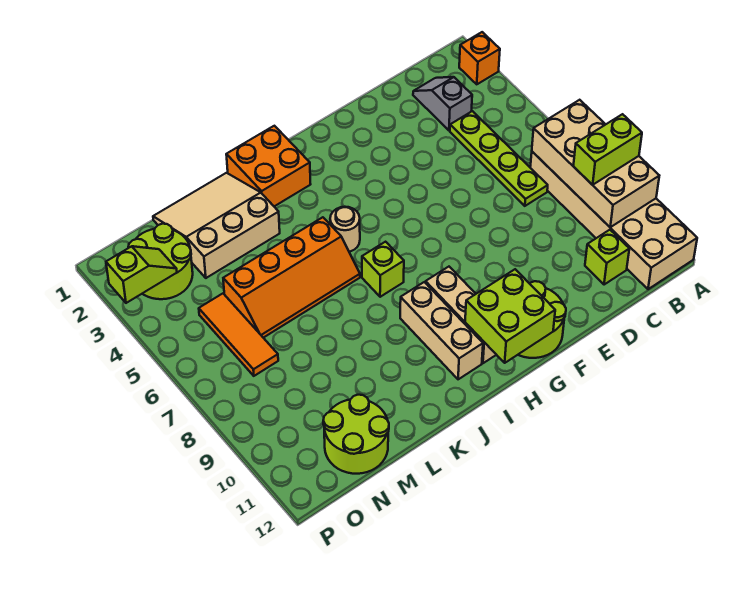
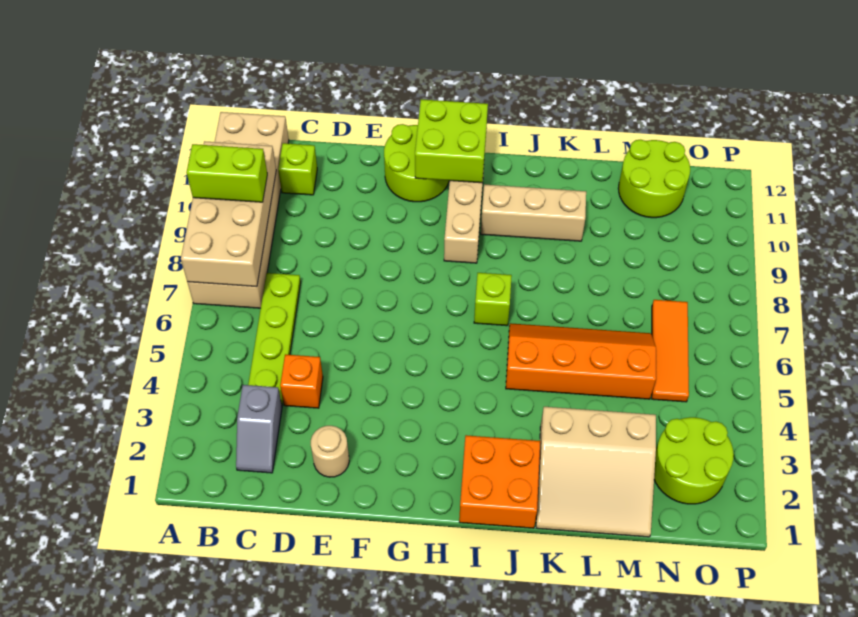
orange 1x1 brick [459,32,500,84] -> orange 1x1 brick moved to [280,354,323,408]
tan 1x1 round brick [330,207,360,252] -> tan 1x1 round brick moved to [311,426,349,477]
tan 1x3 brick [400,282,483,379] -> tan 1x3 brick turned to [481,184,586,241]
lime 1x2 slope [106,246,177,303] -> none

